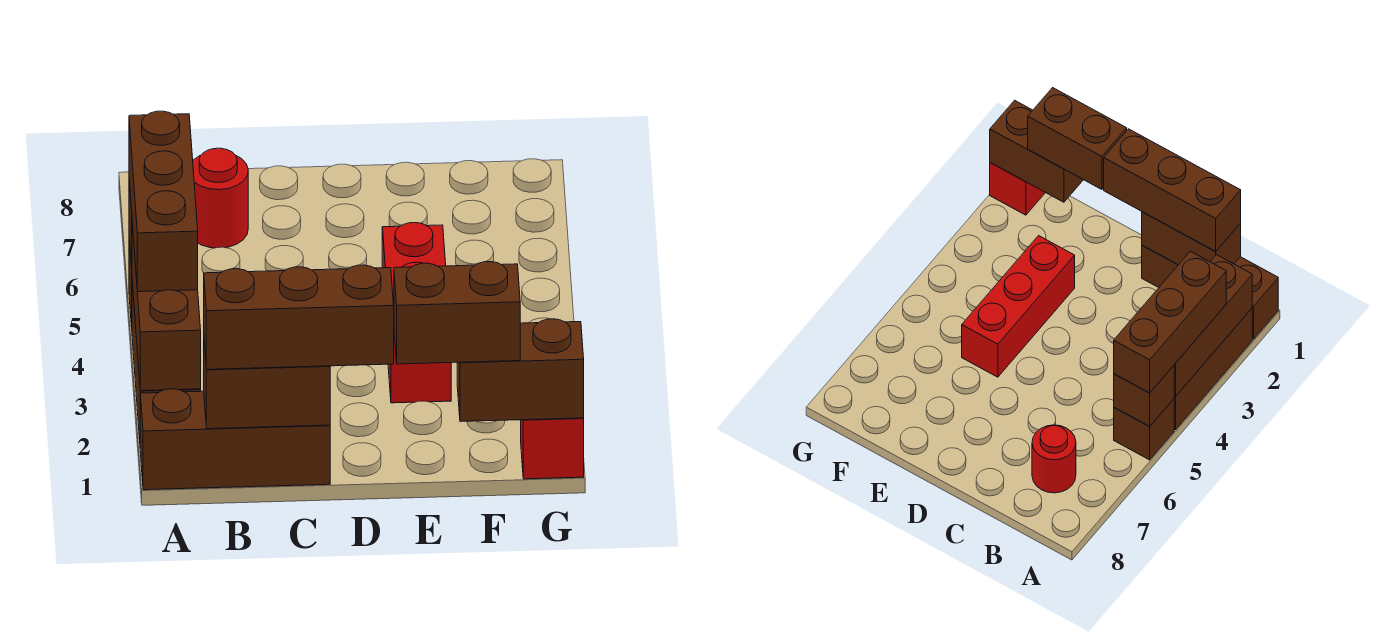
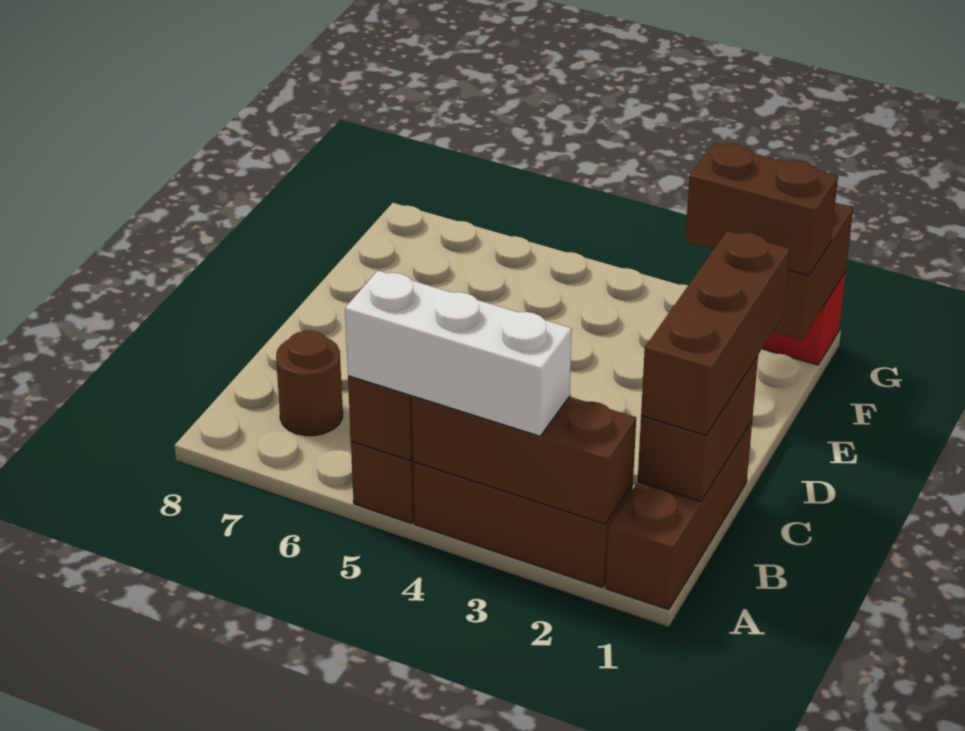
brown 1x3 brick [129,111,198,292] -> white 1x3 brick [345,271,572,436]
red 1x1 round brick [193,148,248,248] -> brown 1x1 round brick [276,331,343,436]
brown 1x2 brick [394,262,520,364] -> brown 1x2 brick turned to [685,143,838,276]
red 1x3 brick [382,223,451,403] -> none

